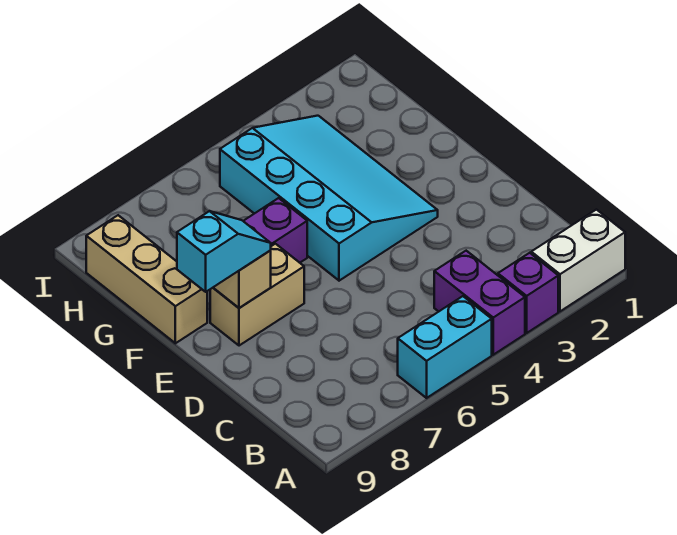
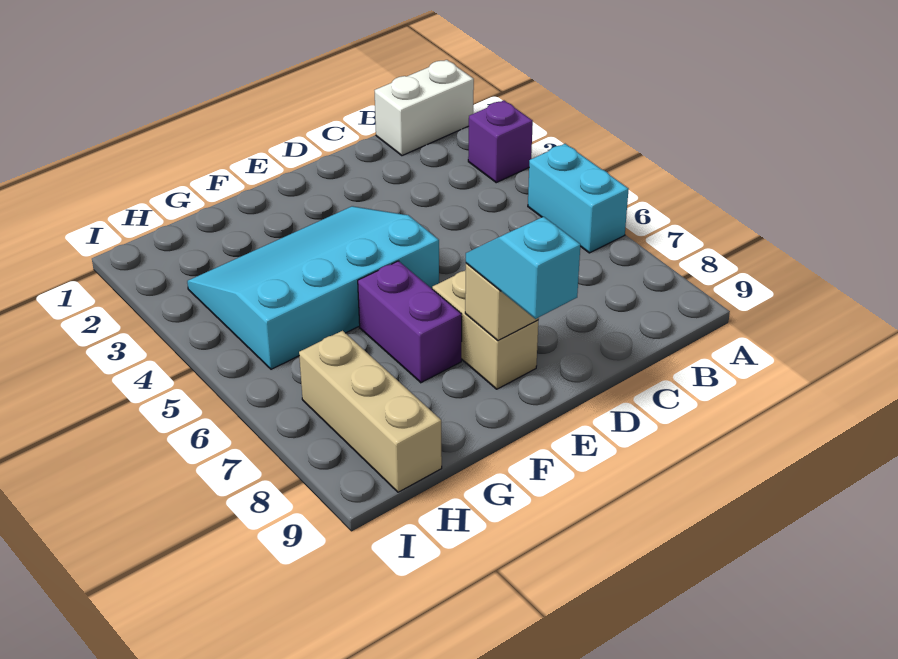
white 1x2 brick [531,210,625,311] -> white 1x2 brick turned to [375,60,474,156]
purple 1x2 brick [434,251,525,355] -> none
tan 1x3 brick [86,215,207,343] -> tan 1x3 brick turned to [299,331,442,492]

